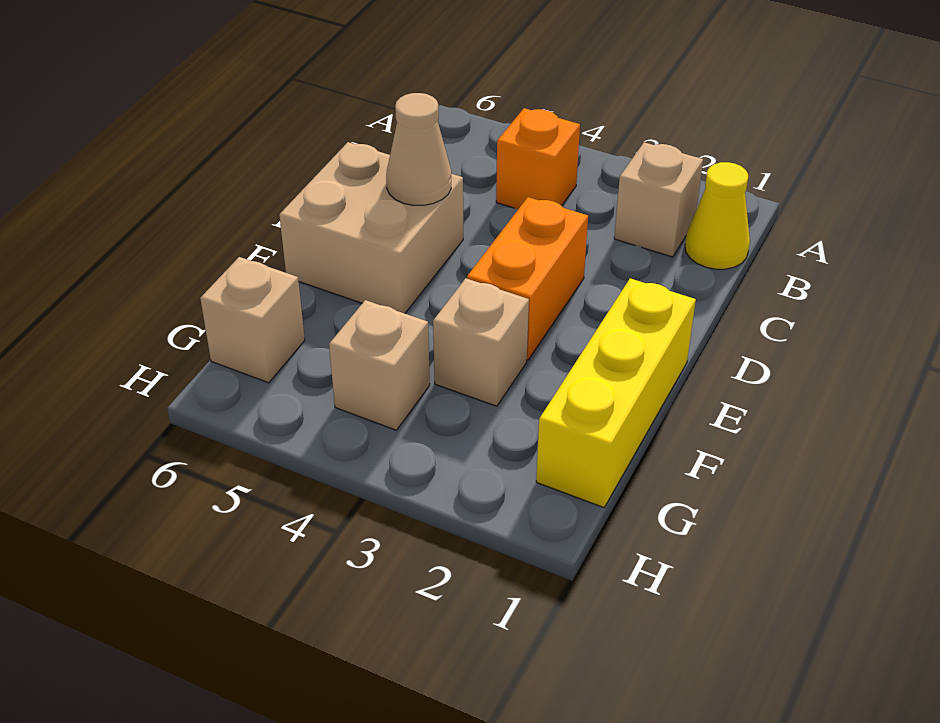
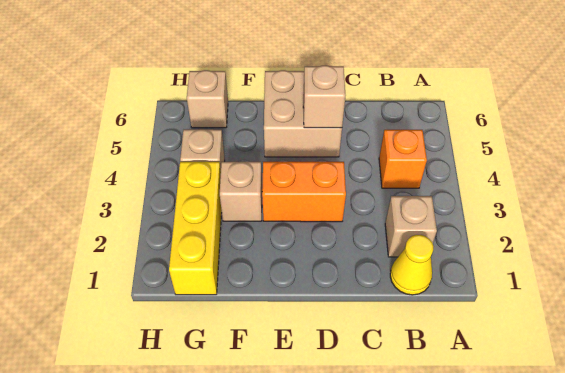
tan 1x1 cone [386,93,451,205] -> tan 1x1 brick [303,65,346,128]
yellow 1x3 brick [536,278,696,507] -> yellow 1x3 brick turned to [169,162,222,295]

